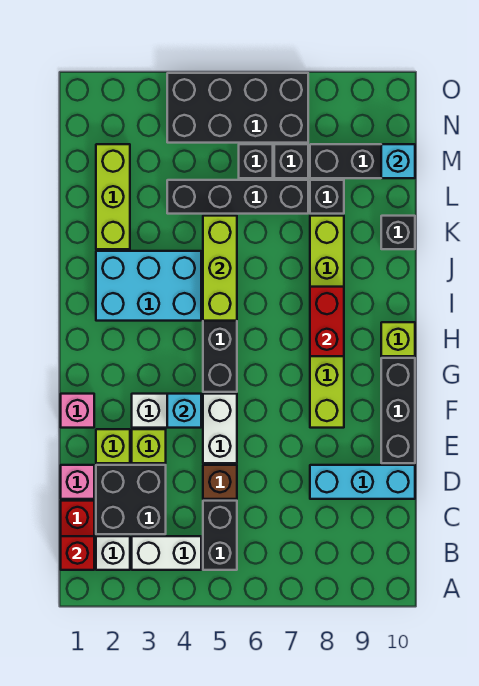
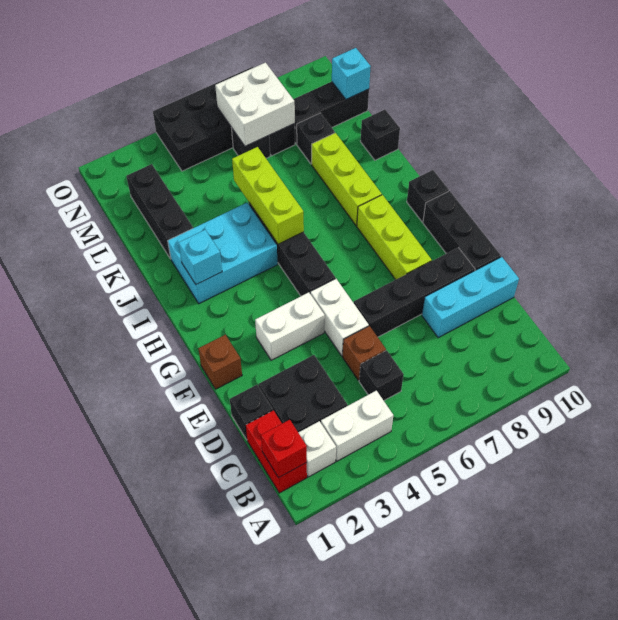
black 1x2 brick [203,501,237,570] -> black 1x1 brick [359,350,404,400]
pink 1x1 brick [61,465,94,499] -> black 1x1 brick [230,385,273,440]
lime 1x1 brick [96,429,130,463] -> none
lime 1x1 brick [132,429,166,463] -> none
pink 1x1 brick [61,394,94,428] -> brown 1x1 brick [198,335,242,389]
cyan 1x1 brick [167,394,201,428] -> cyan 1x1 brick moved to [179,230,222,285]
red 1x2 brick [310,287,344,356] -> none
lime 1x1 brick [381,322,415,356] -> black 1x1 brick [407,170,449,222]
lime 1x3 brick [96,144,130,249] -> black 1x3 brick [127,164,193,259]
black 1x4 brick [167,180,308,214] -> black 1x4 brick moved to [354,248,475,337]
none -> white 2x2 brick [215,63,295,146]

